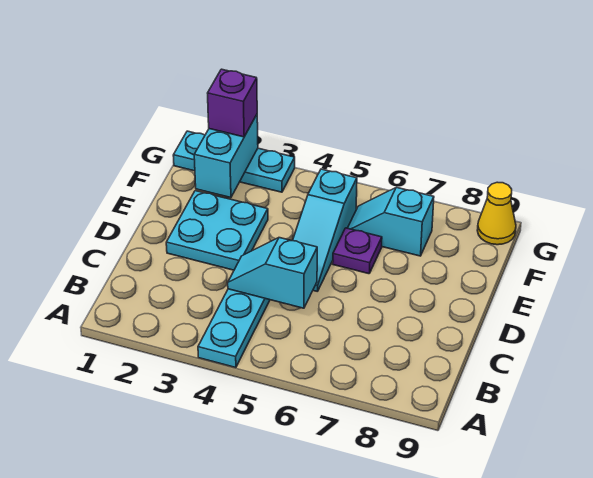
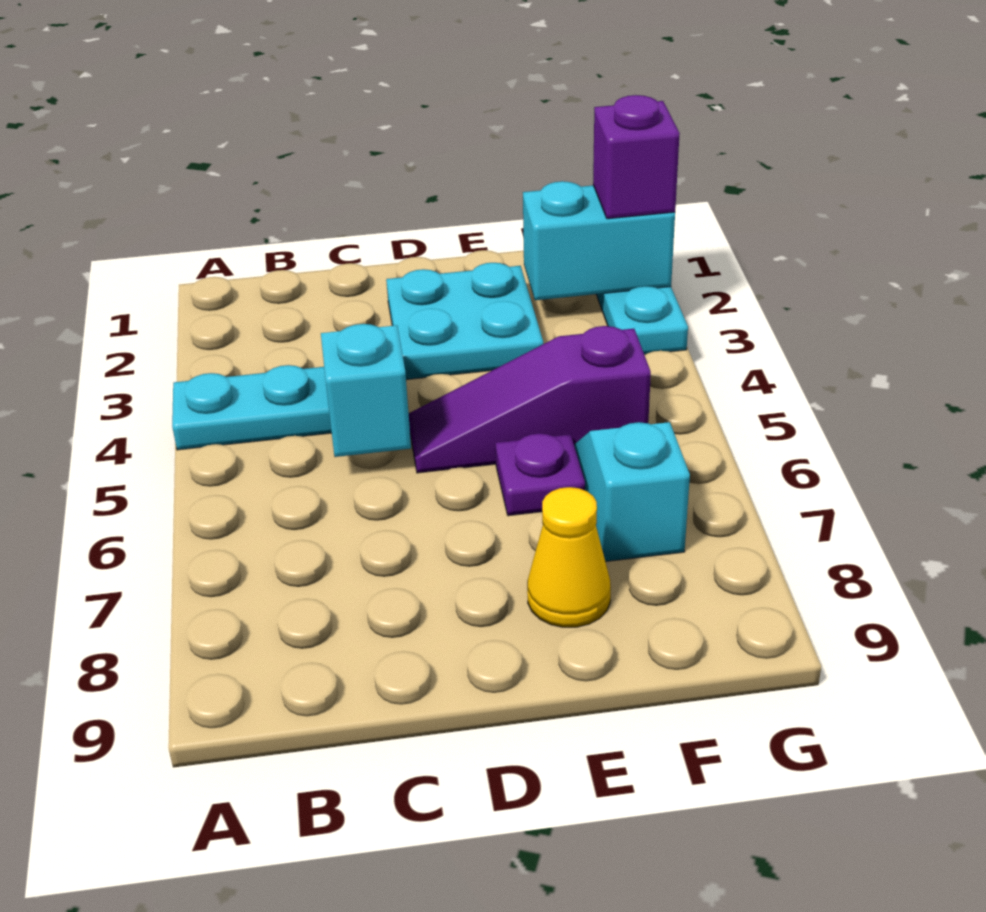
cyan 1x3 slope [293,169,357,292] -> purple 1x3 slope [409,326,651,473]
yellow 1x1 cone [477,182,516,245] -> yellow 1x1 cone moved to [527,487,611,627]

